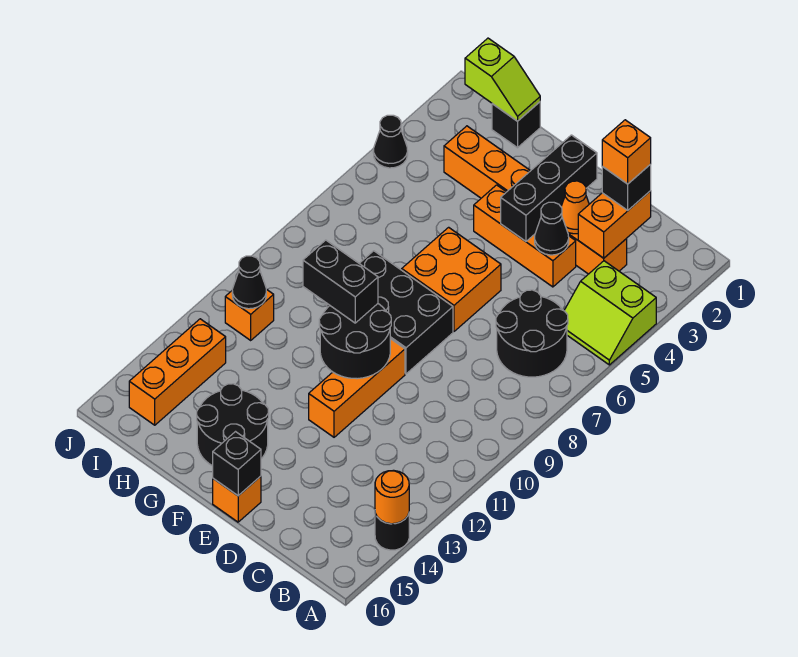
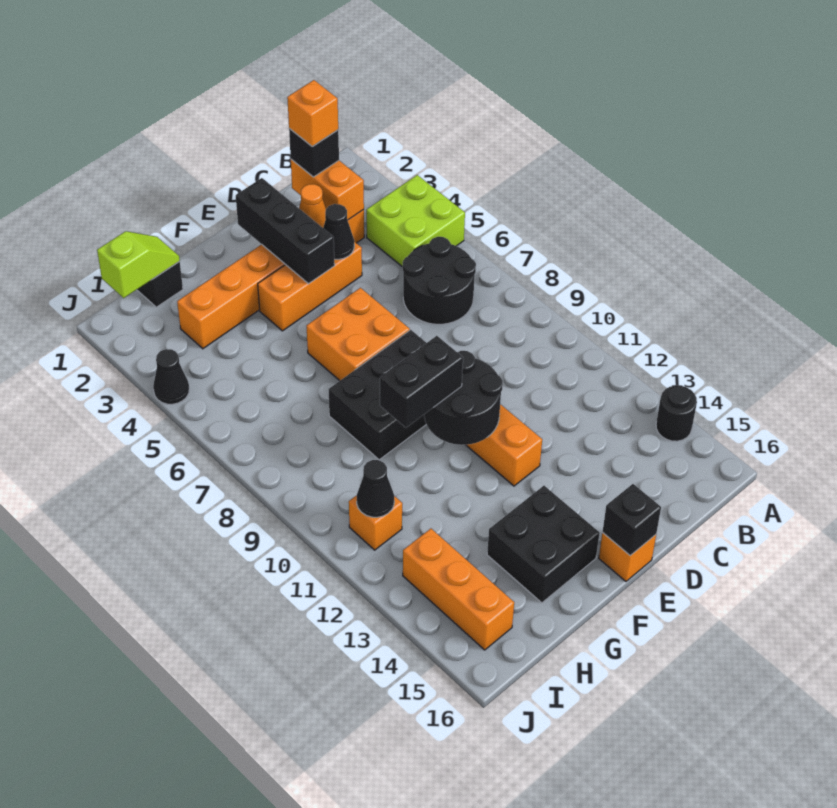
lime 2x2 slope [564,261,656,365] -> lime 2x2 brick [366,175,465,267]
orange 1x1 round brick [375,470,409,524] -> none
black 2x2 round brick [197,384,269,466] -> black 2x2 brick [487,486,600,603]

